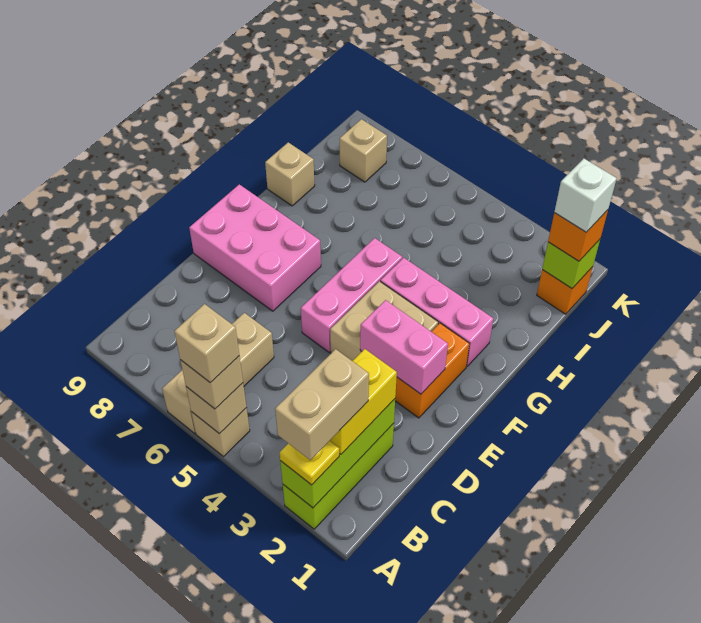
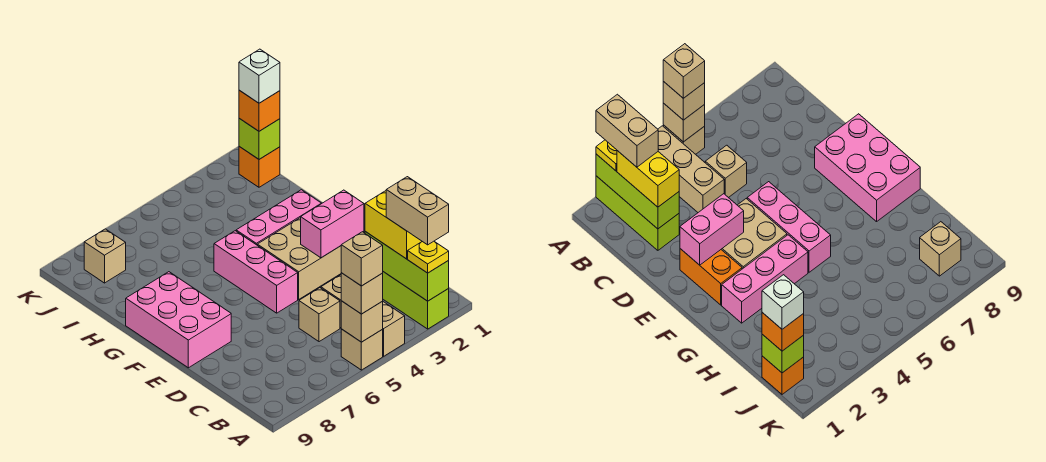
tan 1x3 brick [162,313,274,433] -> tan 1x3 brick moved to [321,275,405,356]
pink 2x3 brick [189,184,321,311] -> pink 2x3 brick turned to [126,272,231,368]
tan 1x1 brick [265,142,315,206] -> tan 1x1 brick moved to [299,288,340,342]

